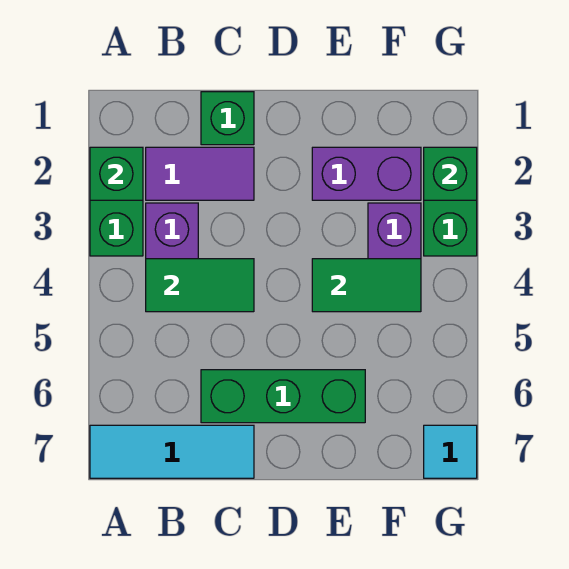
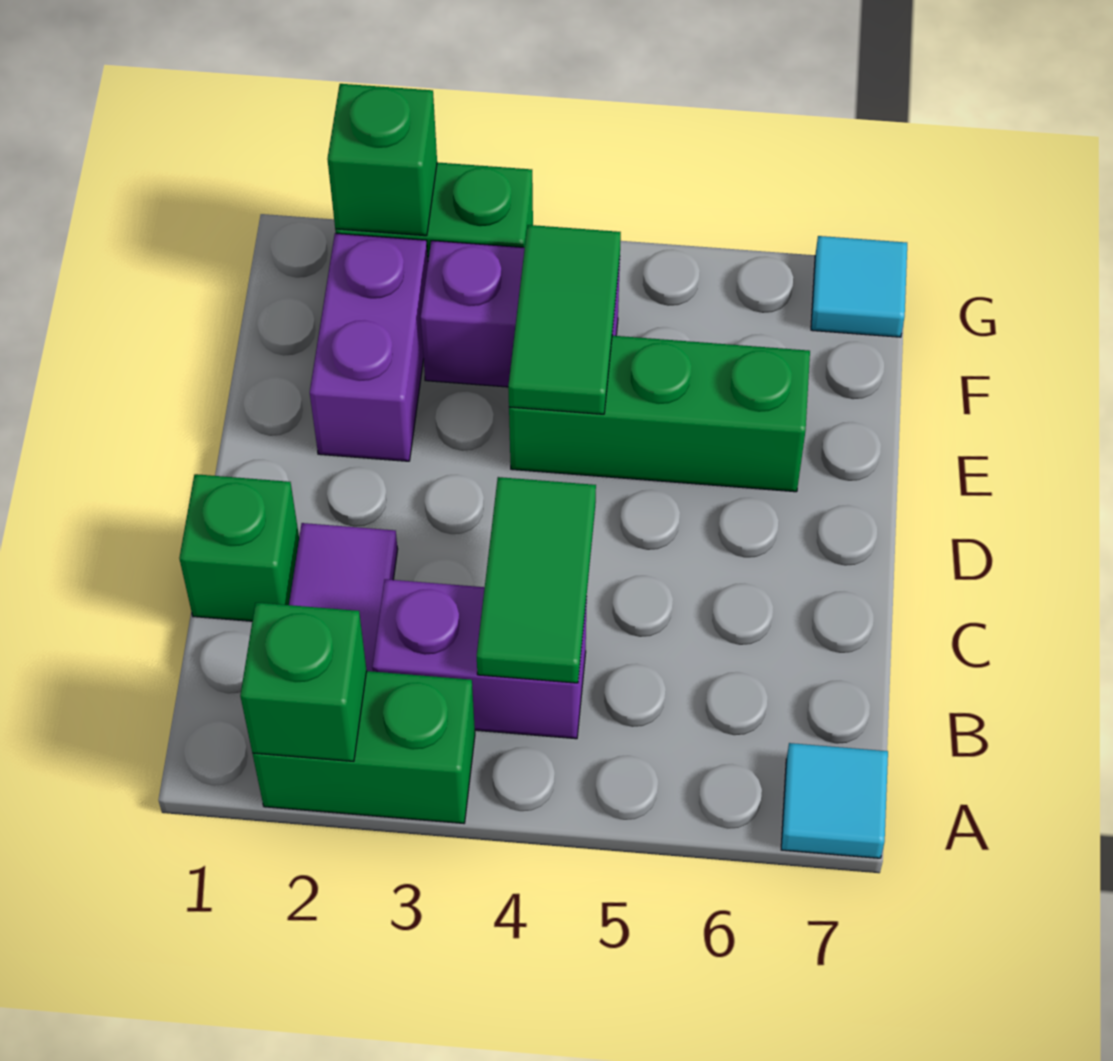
cyan 1x3 tile [90,425,254,478] -> cyan 1x1 tile [781,743,888,858]
green 1x3 brick [201,370,365,423] -> green 1x3 brick turned to [509,336,810,492]

